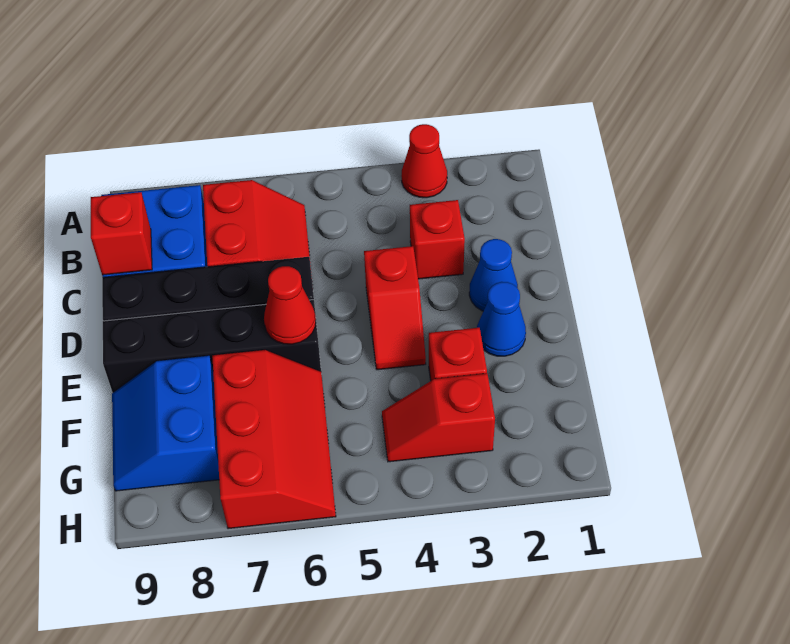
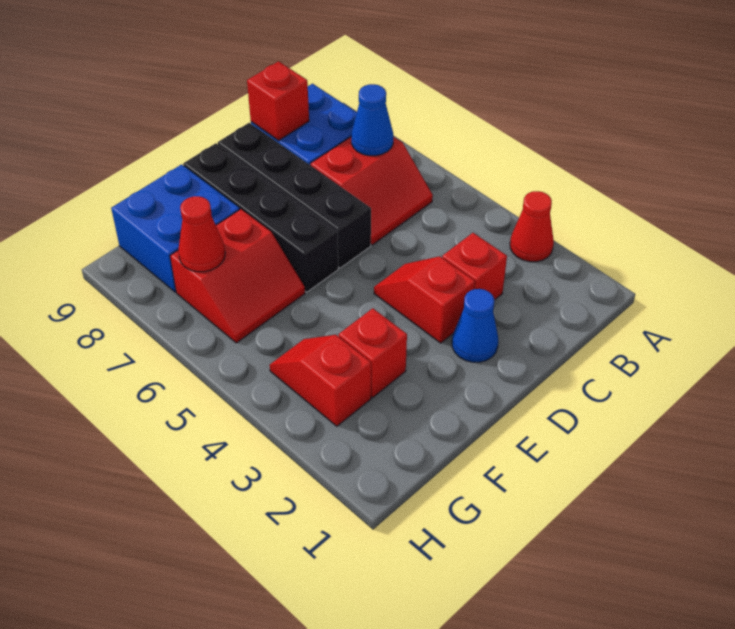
red 1x2 slope [364,246,426,370] -> red 1x2 slope turned to [374,256,475,343]
blue 1x1 cone [477,282,526,356] -> blue 1x1 cone moved to [351,84,393,156]
red 1x1 cone [264,266,316,344] -> red 1x1 cone moved to [178,196,225,272]
red 2x3 slope [212,350,336,529] -> red 2x2 slope [170,209,305,343]
blue 2x2 slope [112,356,219,491] -> blue 2x2 brick [111,164,240,292]

